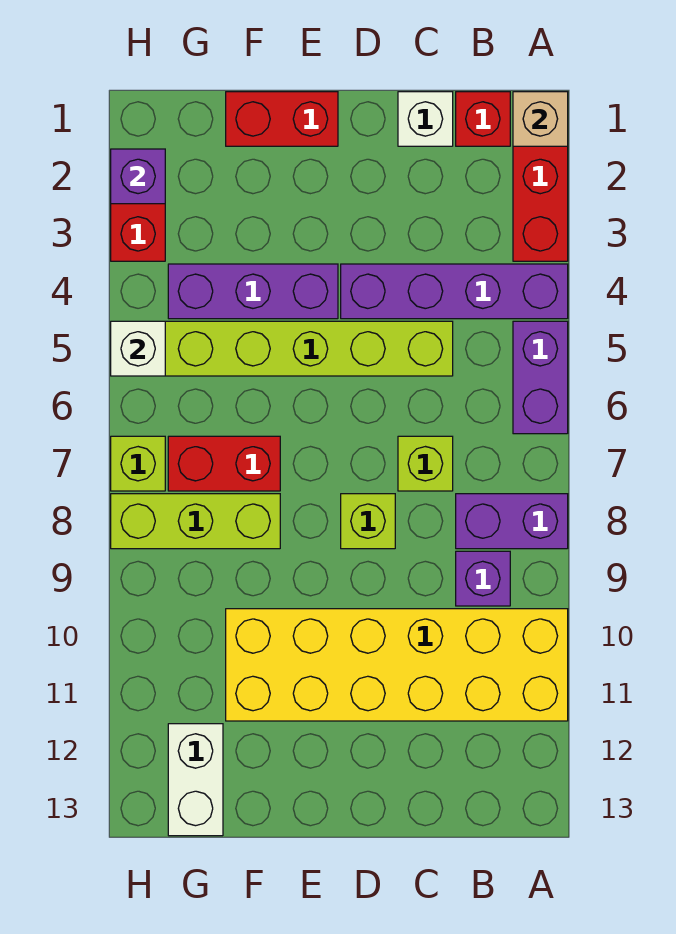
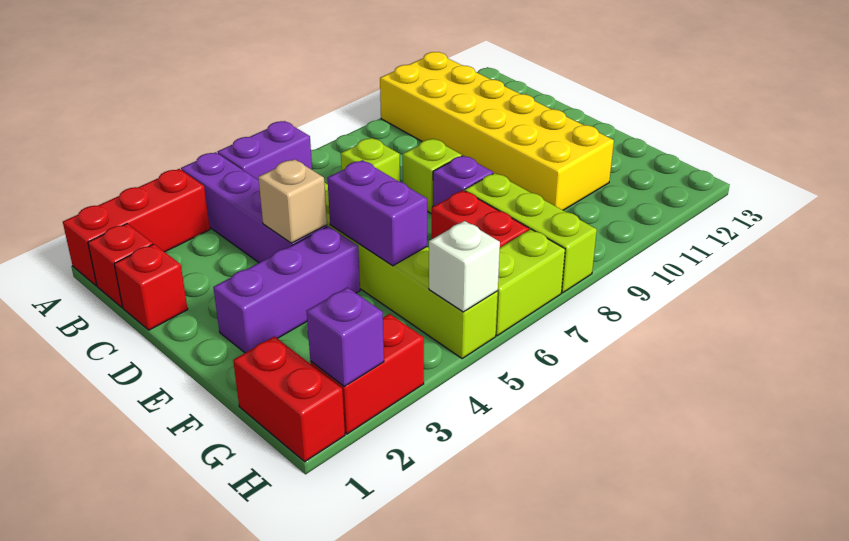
tan 1x1 brick [513,92,568,146] -> tan 1x1 brick moved to [258,159,327,243]
purple 1x2 brick [456,494,568,549] -> purple 1x2 brick moved to [327,160,427,266]
purple 1x1 brick [456,551,510,606] -> purple 1x1 brick moved to [433,156,493,206]
white 1x1 brick [398,92,453,146] -> red 1x1 brick [114,244,188,330]
red 1x2 brick [226,92,338,146] -> red 1x2 brick moved to [233,336,345,462]
purple 1x3 brick [168,264,338,319] -> purple 1x3 brick turned to [213,226,360,353]
white 1x2 brick [168,724,223,836] -> none
lime 1x1 brick [111,436,165,491] -> lime 1x2 brick [496,229,565,336]

